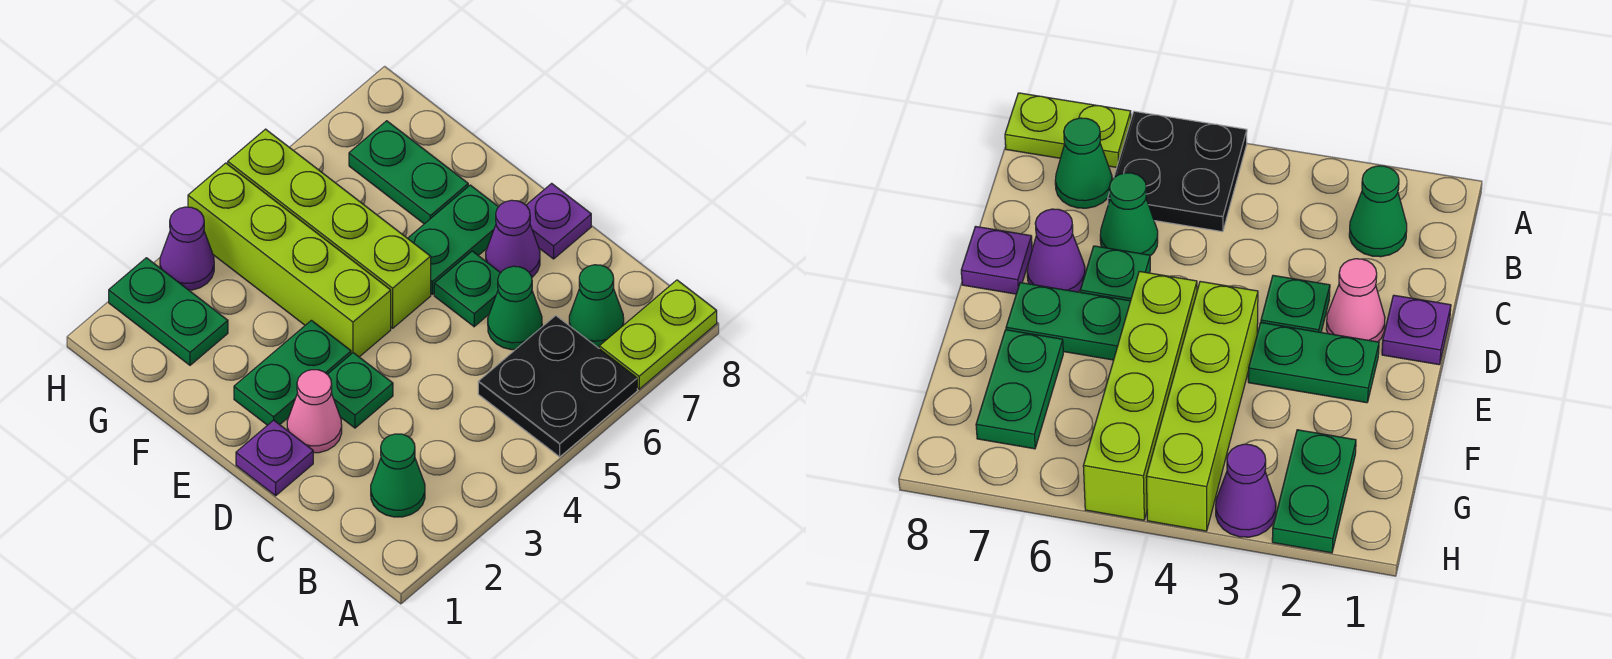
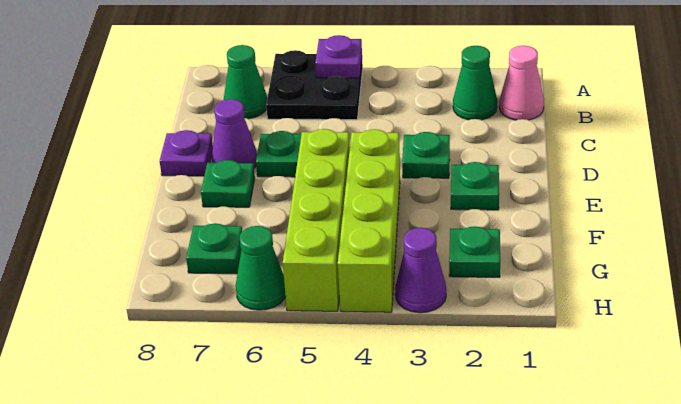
lime 1x2 plate [599,280,717,389] -> none
green 1x1 cone [488,266,542,350] -> green 1x1 cone moved to [236,226,286,310]
purple 1x1 plate [236,420,313,496] -> purple 1x1 plate moved to [315,35,362,78]
pink 1x1 cone [287,370,342,453] -> pink 1x1 cone moved to [499,46,544,120]
green 1x2 plate [234,320,351,425] -> green 1x1 plate [451,162,499,210]
green 1x2 plate [408,185,498,294] -> green 1x1 plate [201,160,255,207]
green 1x2 plate [349,121,468,224] -> green 1x1 plate [186,223,242,274]
green 1x2 plate [109,258,228,365] -> green 1x1 plate [449,226,500,277]

